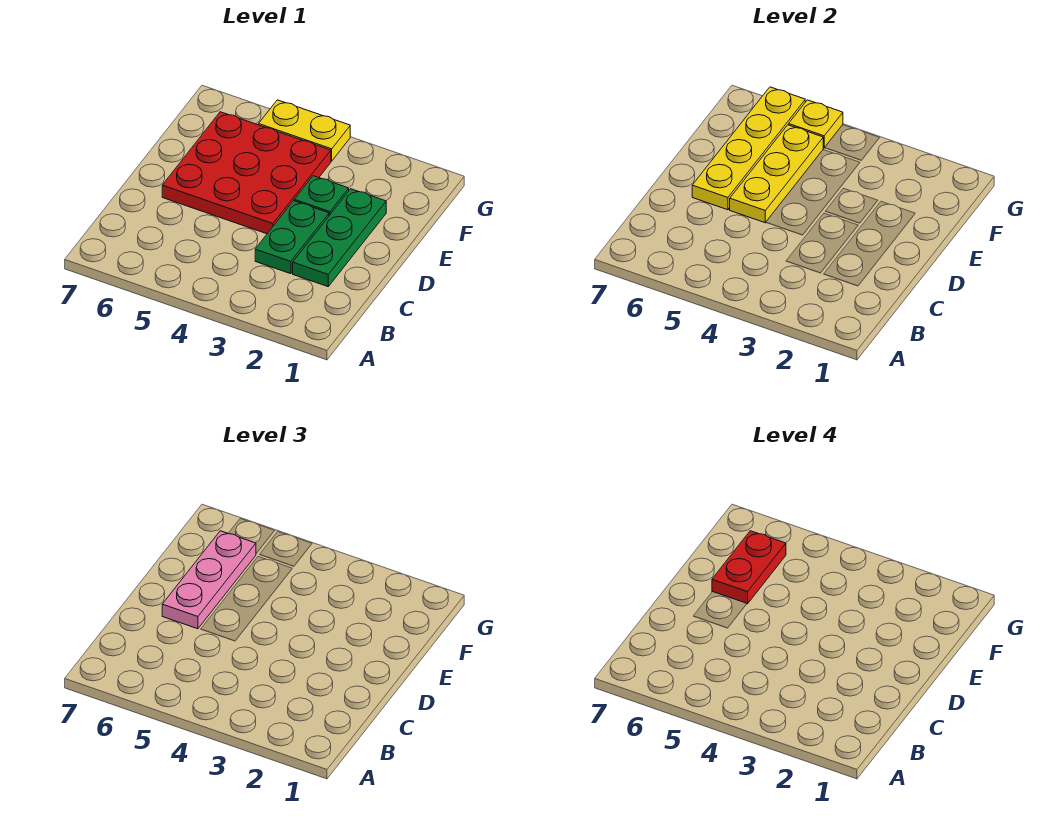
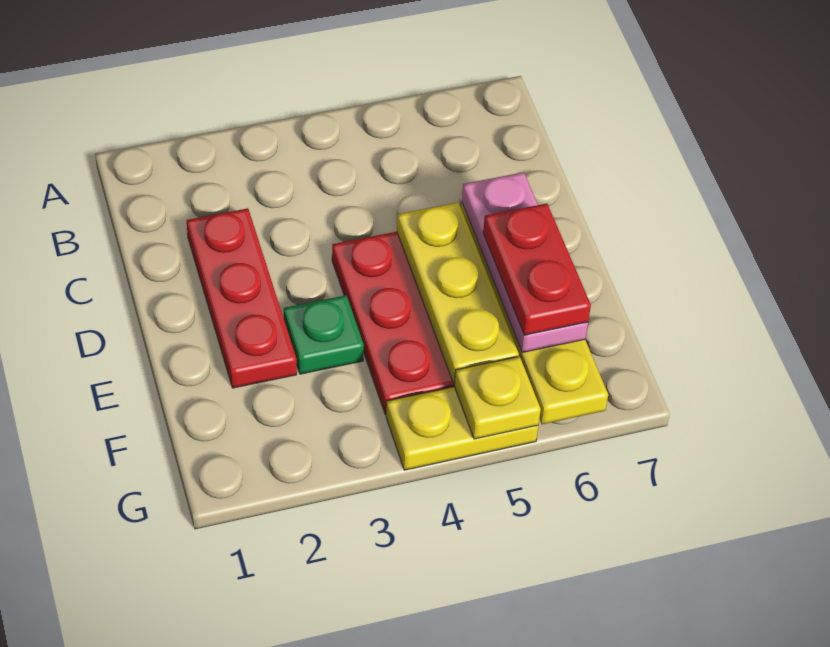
green 1x3 plate [293,189,386,287] -> red 1x3 plate [187,208,297,388]
green 1x2 plate [255,201,329,274] -> none

